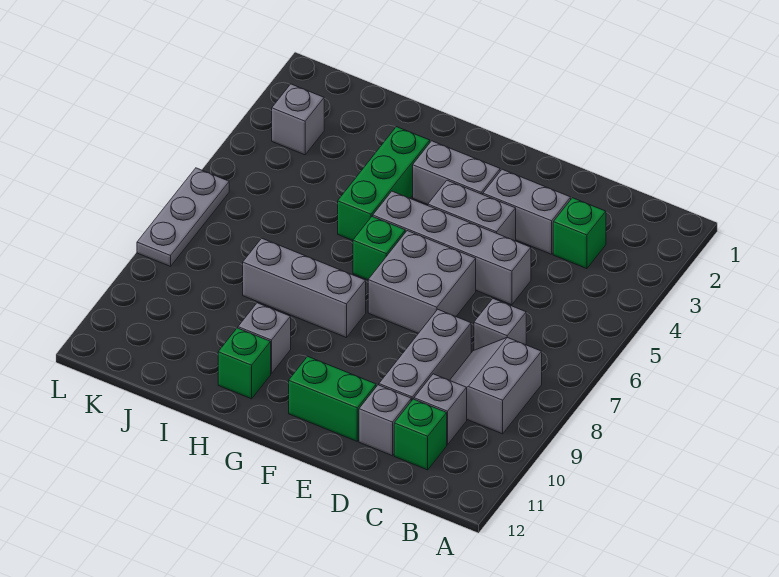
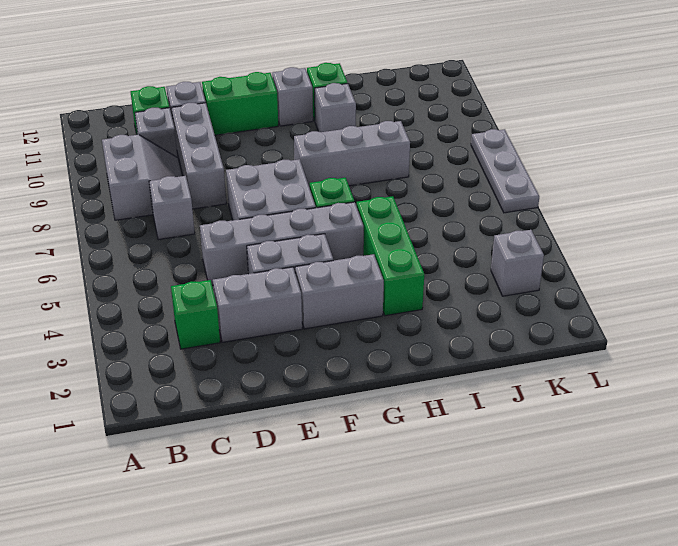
none -> grey 1x1 brick [272,67,313,126]

